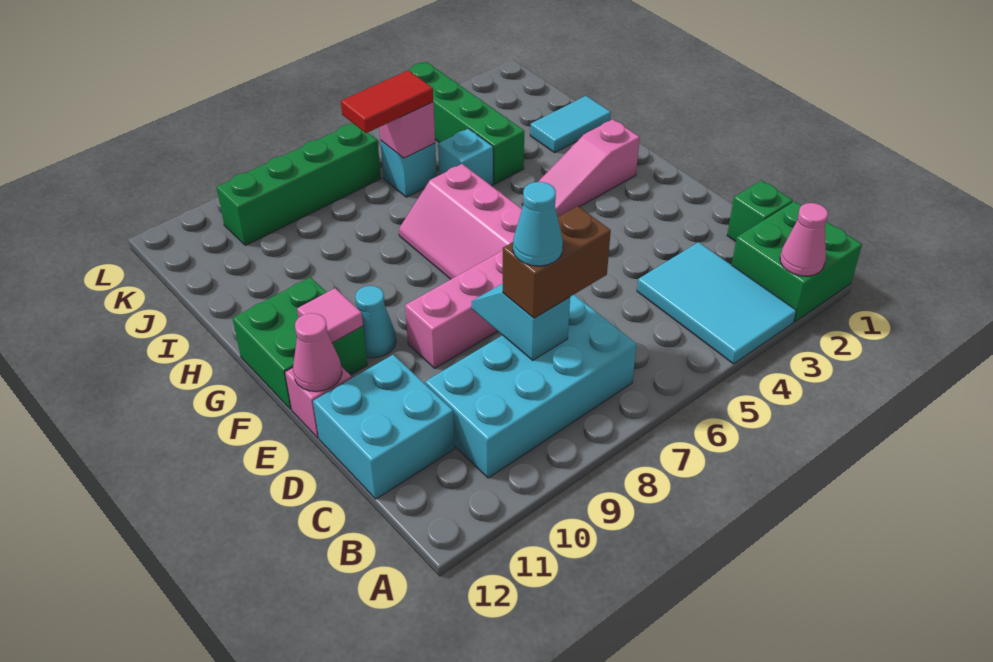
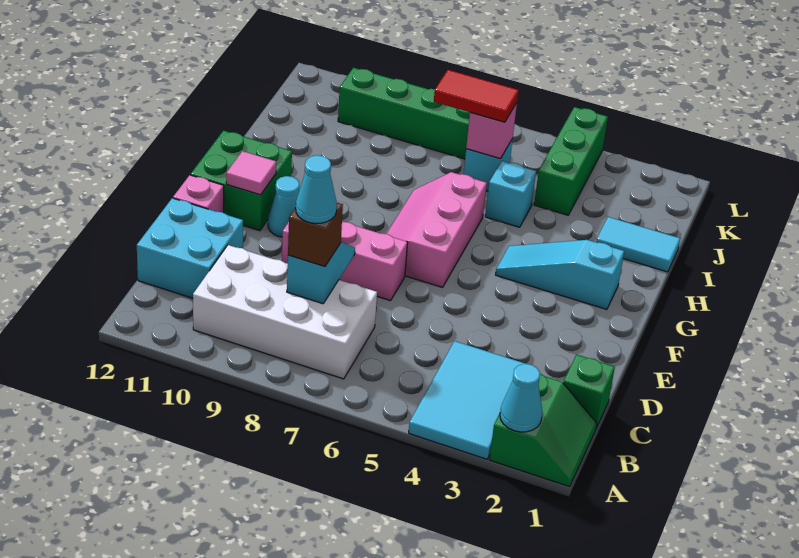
green 2x2 brick [732,201,862,322] -> green 2x2 slope [489,374,597,487]
pink 1x1 cone [780,203,828,276] -> cyan 1x1 cone [500,364,543,432]
cyan 2x4 brick [425,295,637,478] -> white 2x4 brick [193,245,377,379]
brown 1x2 brick [503,206,611,318] -> brown 1x1 brick [288,203,343,266]
pink 1x1 cone [293,313,342,391] -> none
pink 1x3 slope [522,119,640,217] -> cyan 1x3 slope [496,240,624,309]
green 1x4 brick [409,62,524,184] -> green 1x3 brick [534,107,608,215]

